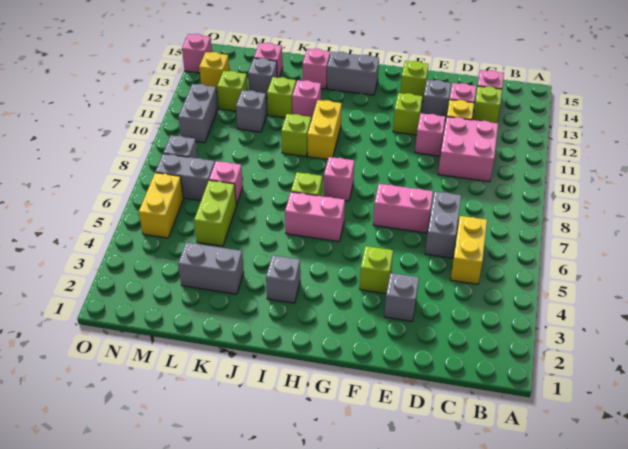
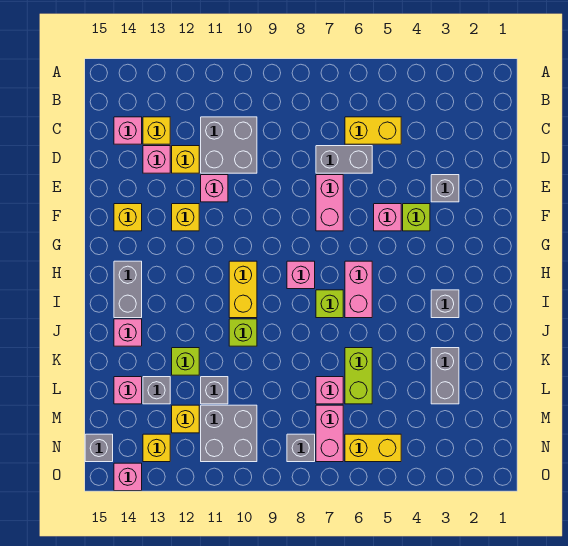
pink 2x2 brick [438,117,498,182] -> grey 2x2 brick [201,117,257,173]
lime 1x1 brick [473,86,502,123] -> yellow 1x1 brick [143,117,170,144]
grey 1x1 brick [422,80,451,121] -> grey 1x1 brick moved to [85,434,113,462]
lime 1x1 brick [393,93,422,135] -> yellow 1x1 brick [172,204,199,231]
lime 1x1 brick [400,61,429,102] -> yellow 1x1 brick [114,204,142,231]
yellow 1x2 brick [307,100,342,160] -> yellow 1x2 brick turned to [229,261,257,318]
pink 1x1 brick [292,80,321,120] -> pink 1x1 brick moved to [374,204,401,231]
lime 1x2 brick [194,180,236,246] -> lime 1x2 brick turned to [345,348,372,404]
grey 1x2 brick [155,154,215,200] -> pink 1x2 brick [316,405,343,462]
lime 1x1 brick [217,71,248,111] -> yellow 1x1 brick [172,405,199,433]
grey 1x2 brick [178,84,218,143] -> grey 2x2 brick [201,405,257,462]

